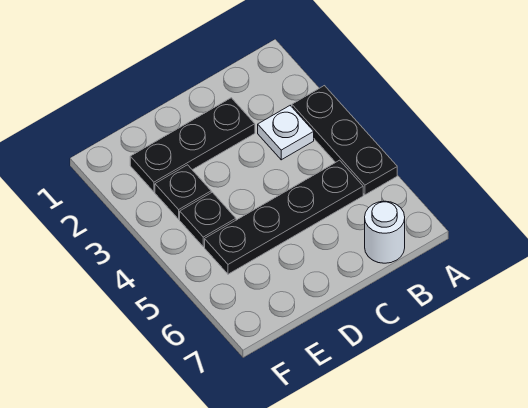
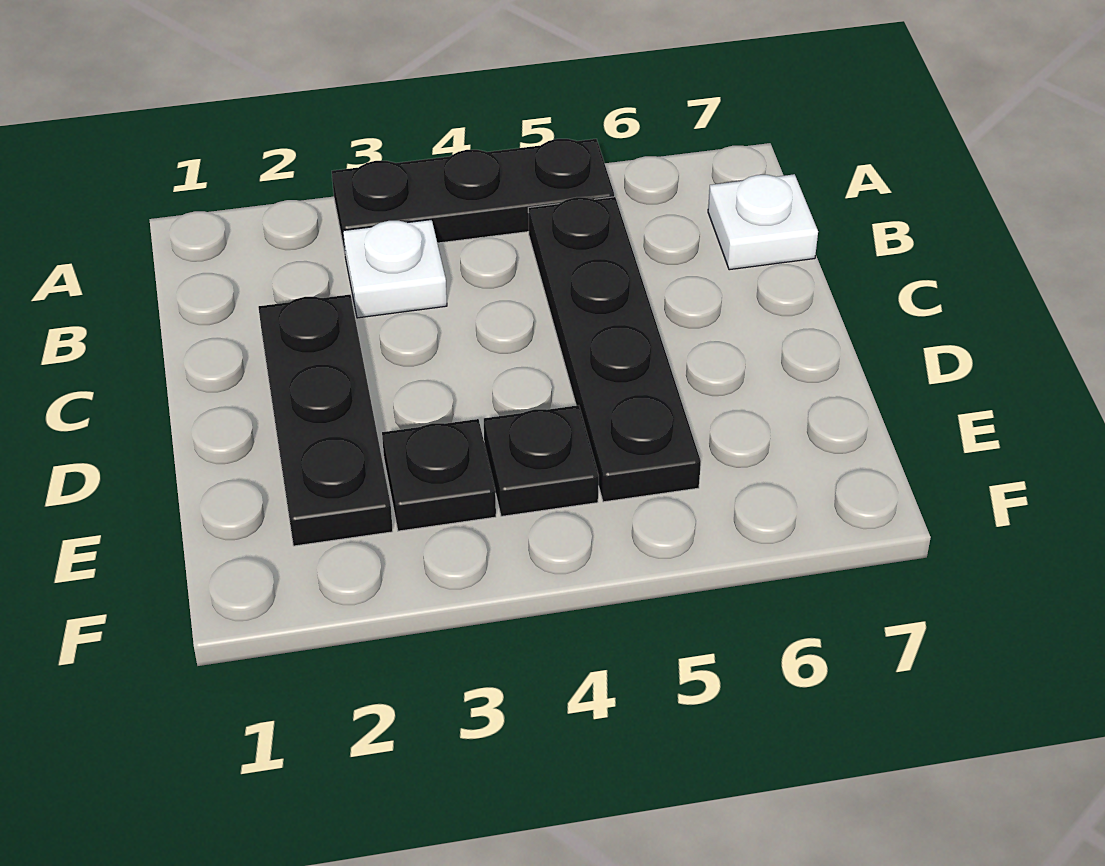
white 1x1 round brick [365,201,405,263] -> white 1x1 plate [708,174,818,270]

